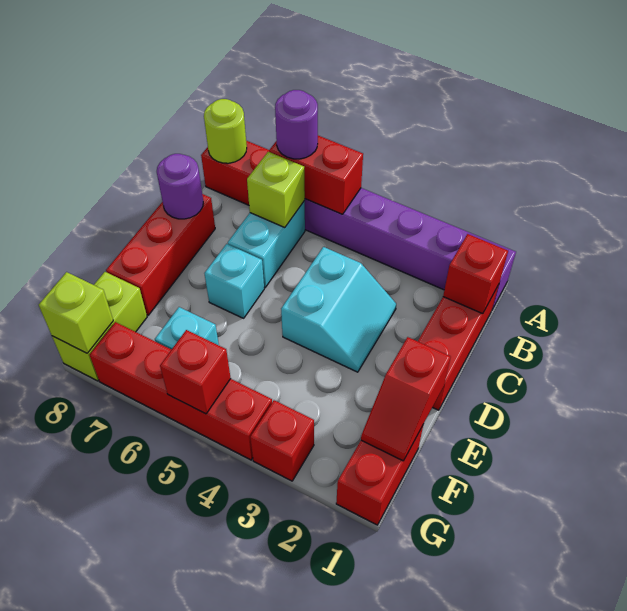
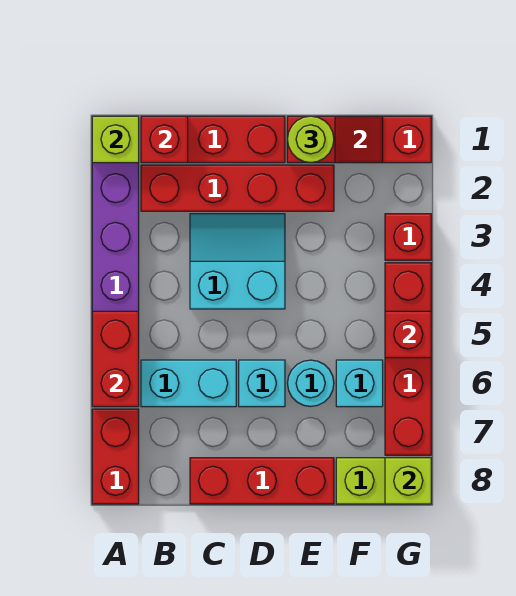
purple 1x1 round brick [275,90,318,159] -> none
lime 1x1 round brick [204,99,247,163] -> lime 1x1 round brick moved to [287,116,334,163]
none -> red 1x4 brick [141,165,334,211]
lime 1x1 brick [247,152,305,227] -> lime 1x1 brick moved to [92,116,139,163]
purple 1x1 round brick [157,154,203,219] -> none
none -> cyan 1x1 round brick [287,360,334,407]

